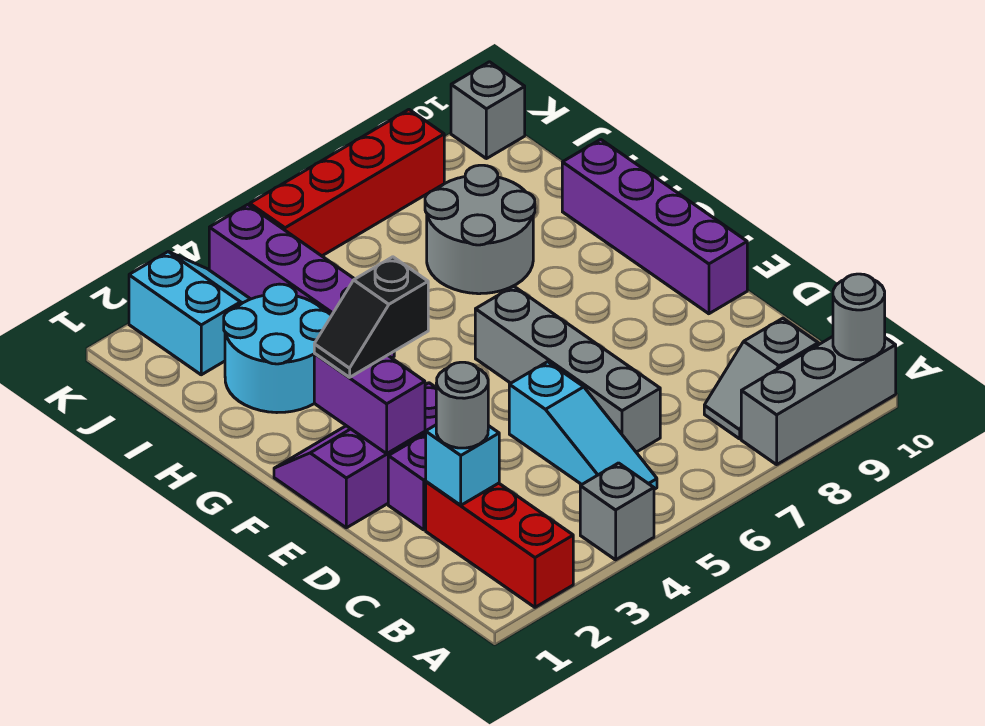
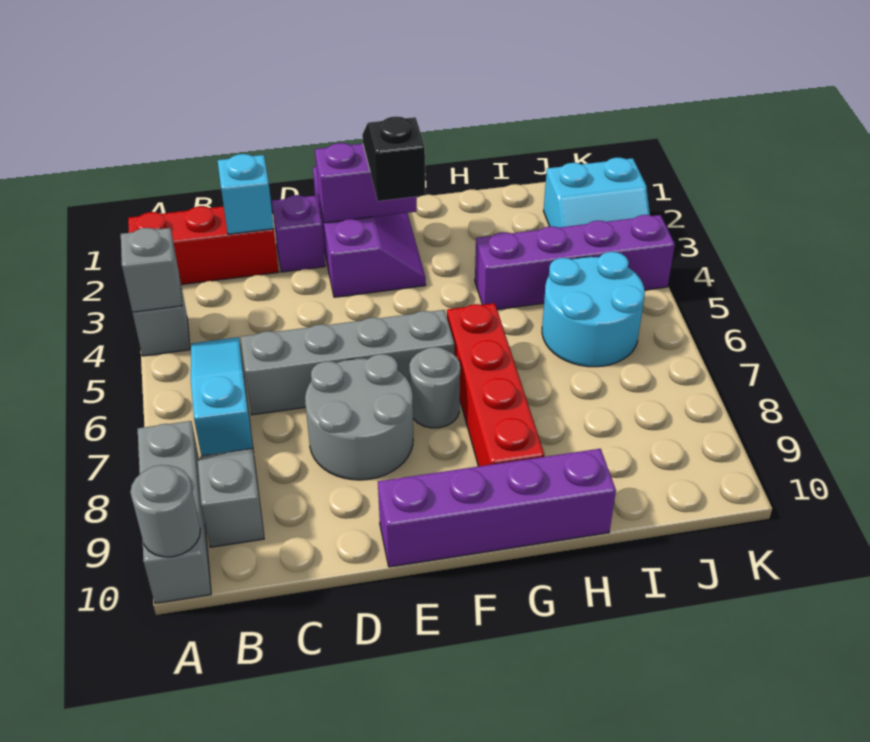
cyan 1x3 slope [509,362,657,489] -> cyan 1x3 slope turned to [191,337,253,456]
grey 1x1 round brick [436,362,488,448] -> grey 1x1 round brick moved to [409,347,460,428]
cyan 2x2 round brick [224,284,331,413] -> cyan 2x2 round brick moved to [542,252,645,367]
grey 2x2 round brick [425,165,535,294] -> grey 2x2 round brick moved to [305,354,413,480]
red 1x4 brick [250,110,444,256] -> red 1x4 brick moved to [447,303,544,466]
grey 1x1 brick [451,62,525,159] -> grey 1x1 brick moved to [121,228,182,312]

